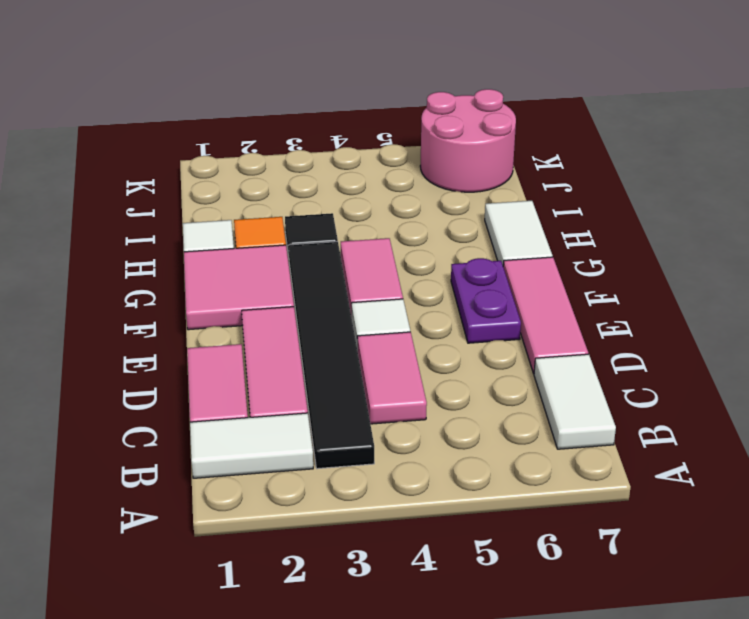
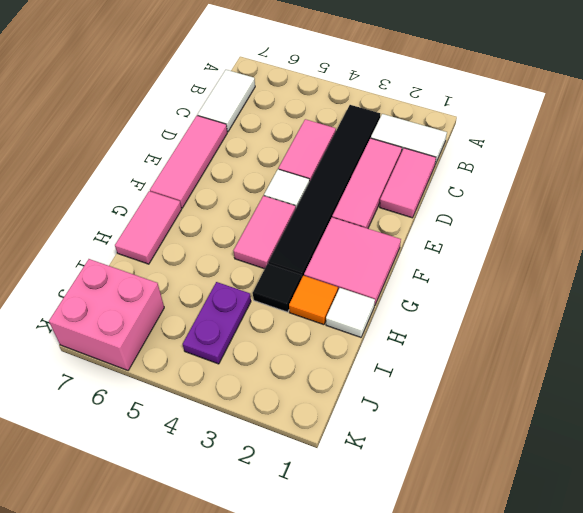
purple 1x2 plate [451,258,521,343] -> purple 1x2 plate moved to [183,282,251,364]
white 1x2 tile [485,201,553,265] -> pink 1x2 tile [115,191,182,264]
pink 2x2 round brick [420,89,516,192] -> pink 2x2 brick [49,259,164,370]

